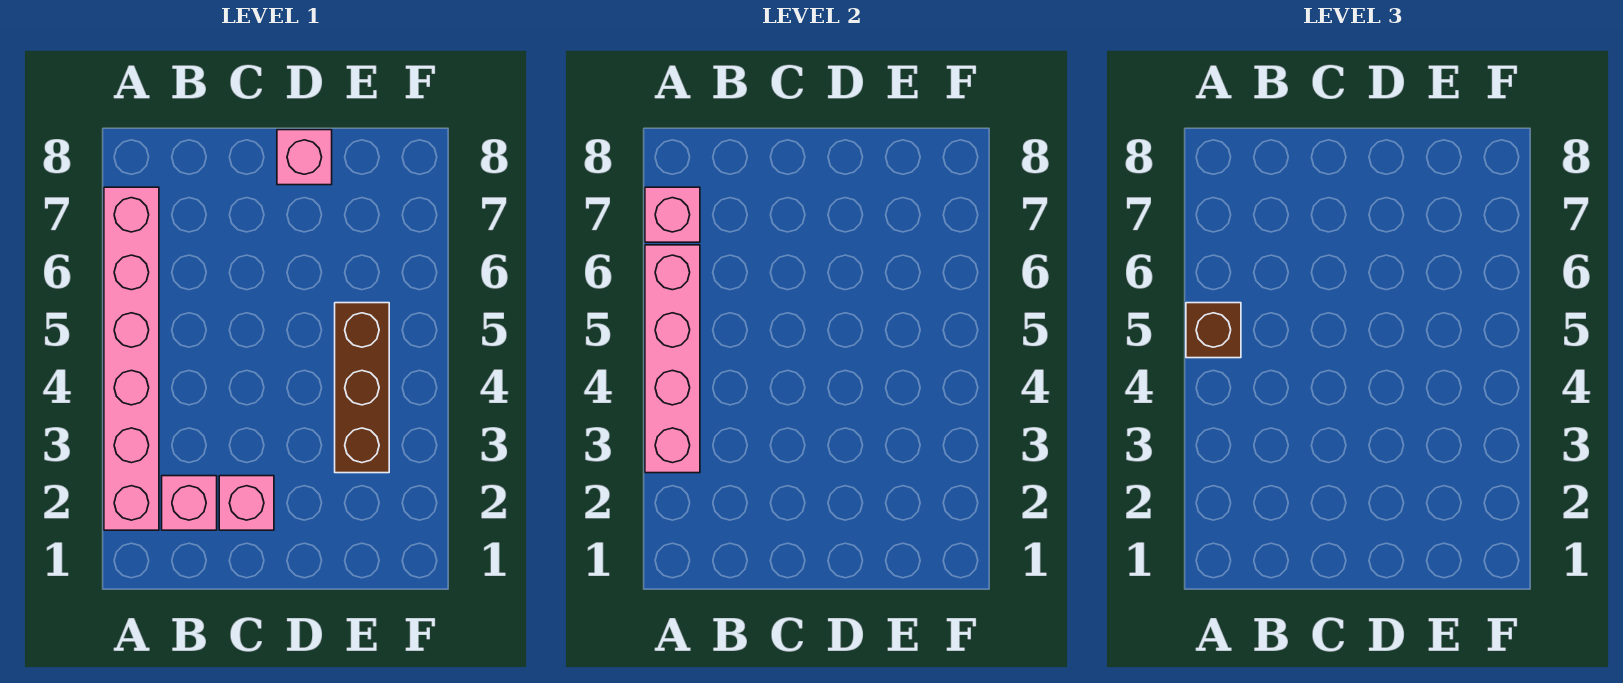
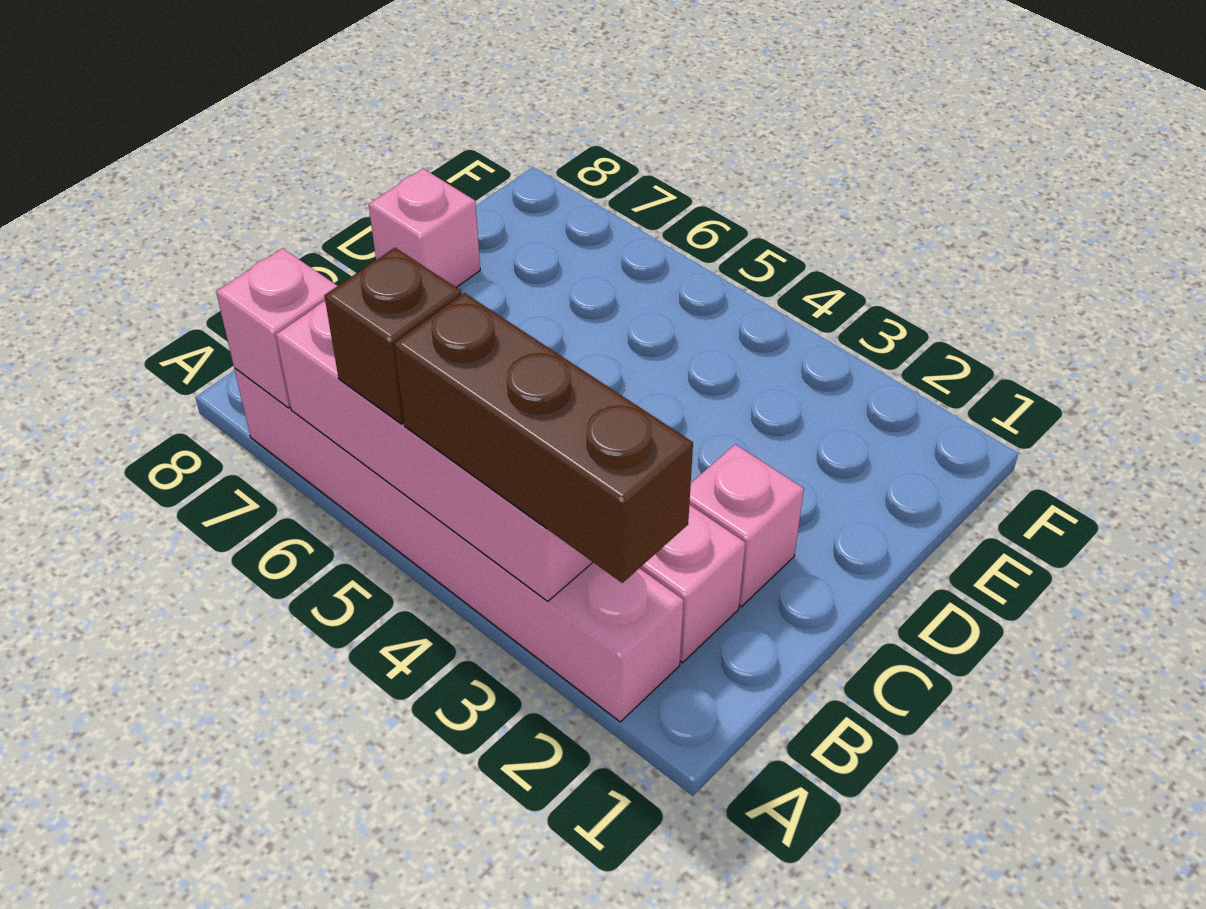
brown 1x3 brick [335,303,389,473] -> brown 1x3 brick moved to [394,293,693,583]

